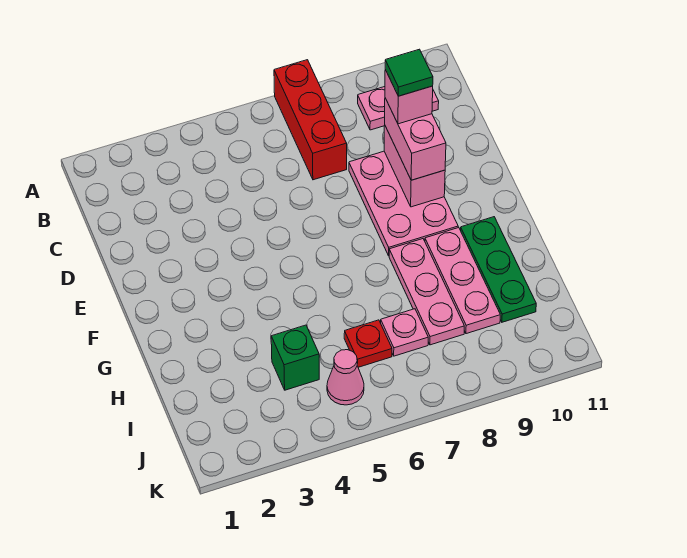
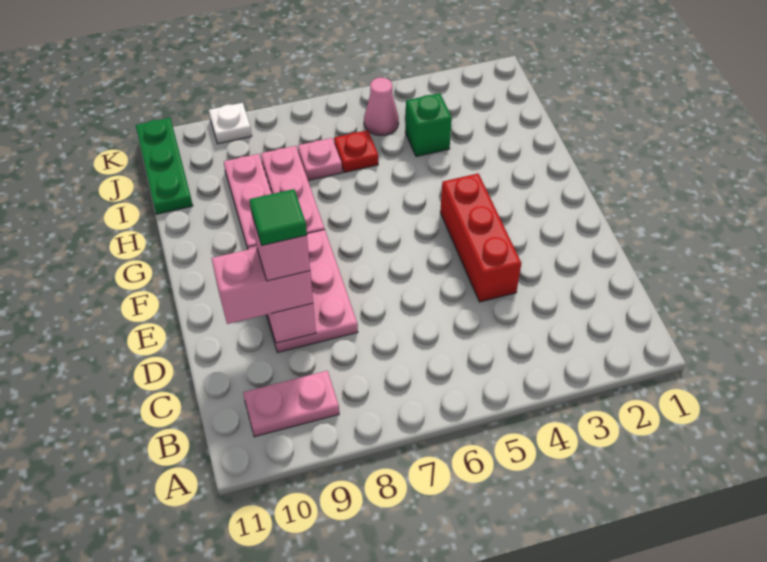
red 1x3 brick [274,60,347,180] -> red 1x3 brick moved to [440,174,521,302]
pink 1x2 brick [385,98,446,180] -> pink 1x2 brick turned to [211,248,313,324]
green 1x3 plate [461,217,536,322] -> green 1x3 plate moved to [136,118,193,214]
none -> white 1x1 plate [209,103,252,144]

